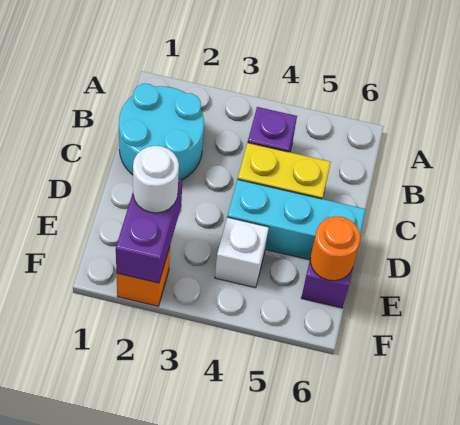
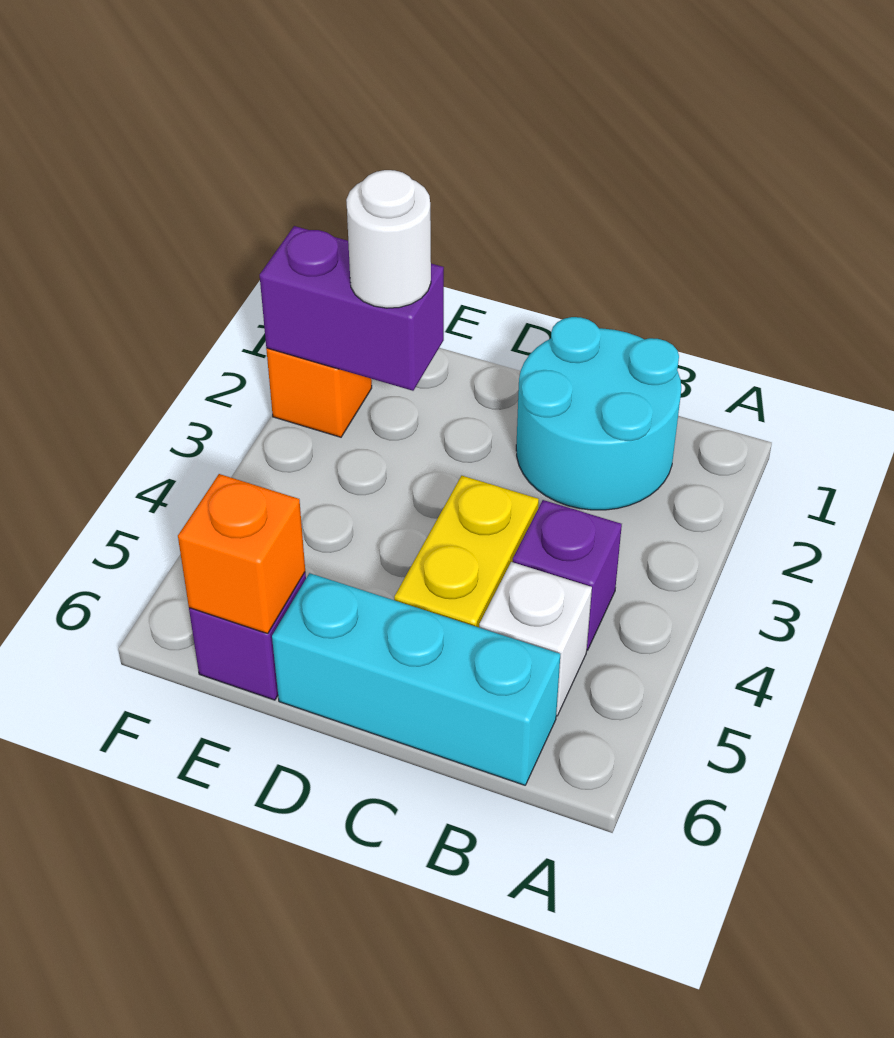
cyan 1x3 brick [227,180,366,260] -> cyan 1x3 brick turned to [272,573,560,785]
white 1x1 brick [215,217,269,288] -> white 1x1 brick moved to [479,562,592,716]
orange 1x1 round brick [310,216,360,281] -> orange 1x1 brick [178,474,305,634]

